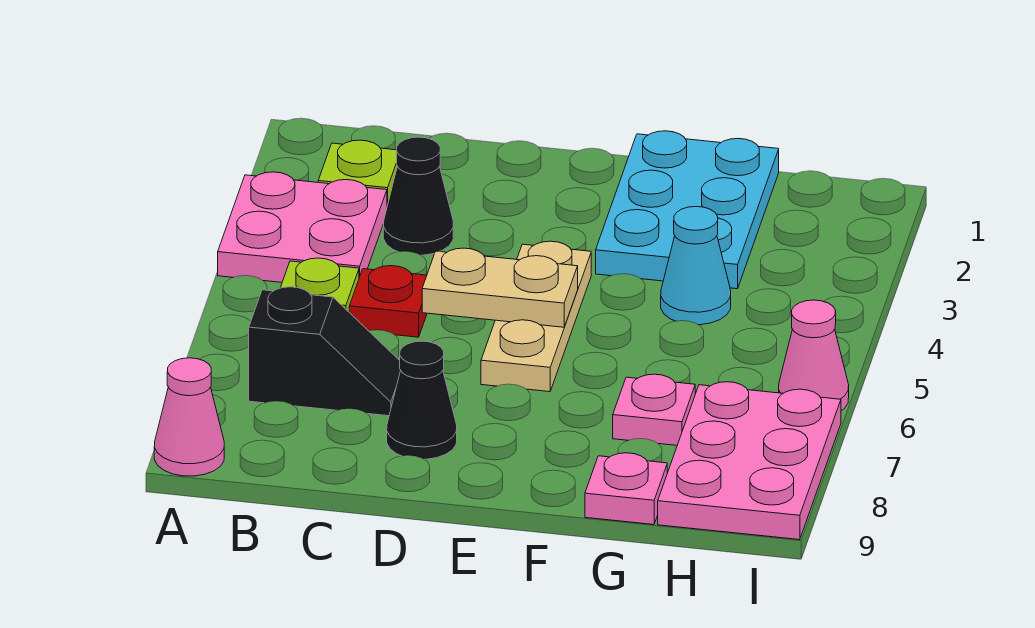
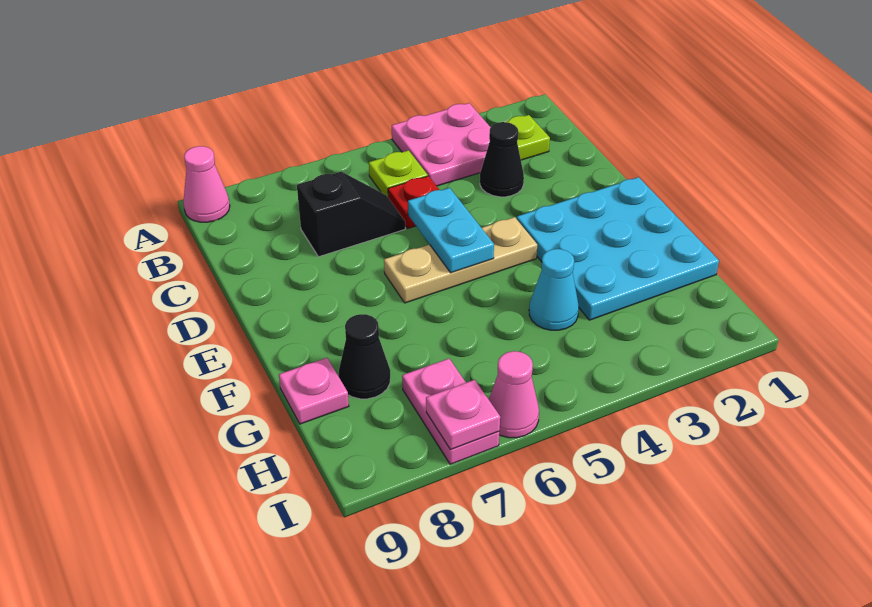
black 1x2 slope [249,287,401,416] -> black 1x2 slope turned to [297,172,405,257]
tan 1x2 plate [422,248,578,327] -> cyan 1x2 plate [408,188,494,273]
black 1x1 cone [387,341,457,459] -> black 1x1 cone moved to [338,314,390,399]
cyan 2x3 plate [596,131,779,289] -> cyan 3x3 plate [517,177,719,320]
pink 1x1 plate [613,374,695,445] -> pink 1x1 plate moved to [426,380,500,450]
pink 2x3 plate [658,382,841,540] -> pink 1x2 plate [402,359,499,464]

